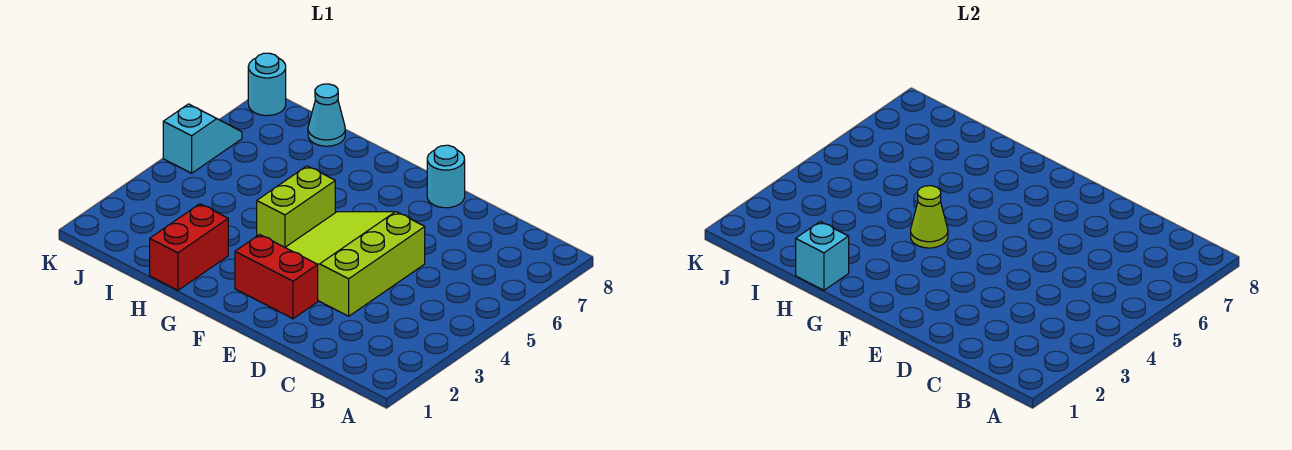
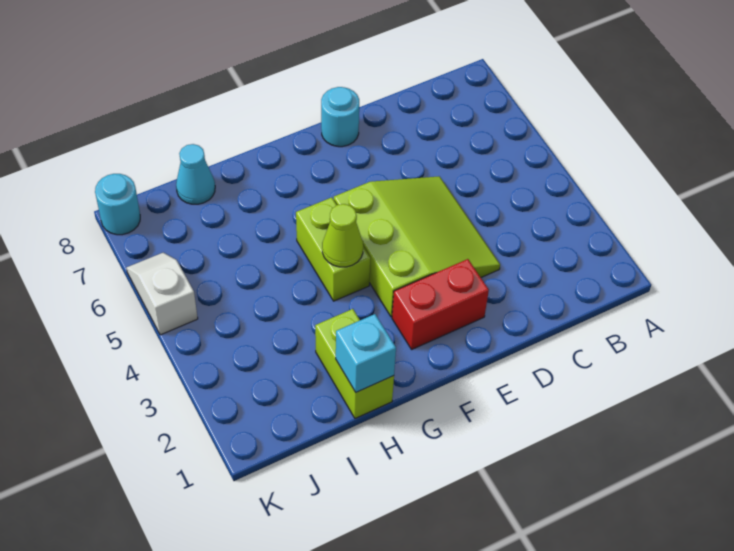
lime 3x3 slope [285,212,425,316] -> lime 3x3 slope turned to [334,176,500,317]
red 1x2 brick [150,204,228,290] -> lime 1x2 brick [315,309,394,418]
cyan 1x2 slope [163,104,242,173] -> white 1x2 slope [126,253,198,335]

